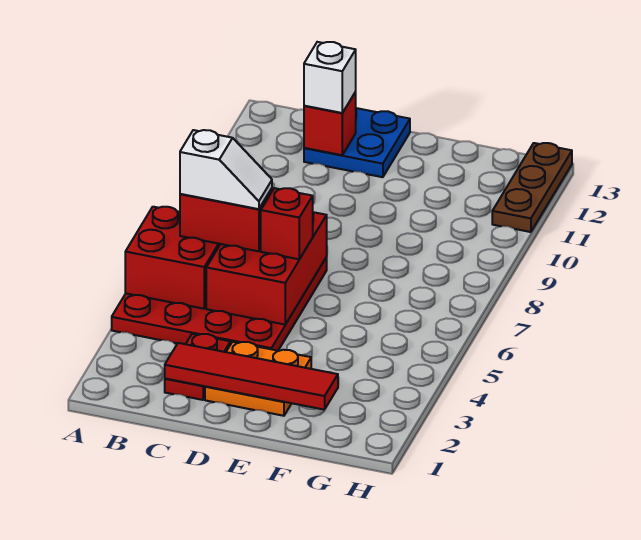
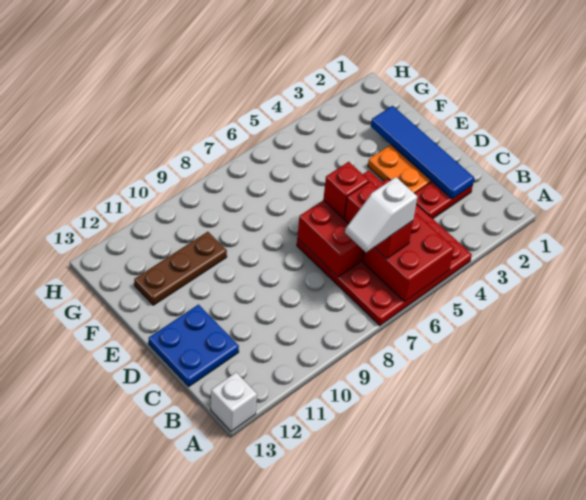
white 1x2 slope [180,130,272,209] -> white 1x2 slope turned to [345,177,417,252]
red 1x4 tile [165,343,338,410] -> blue 1x4 tile [371,106,474,199]
red 1x1 brick [304,92,356,155] -> none
white 1x1 brick [304,42,356,113] -> white 1x1 brick moved to [211,372,257,431]
brown 1x3 plate [492,143,572,232] -> brown 1x3 plate moved to [134,232,227,305]

